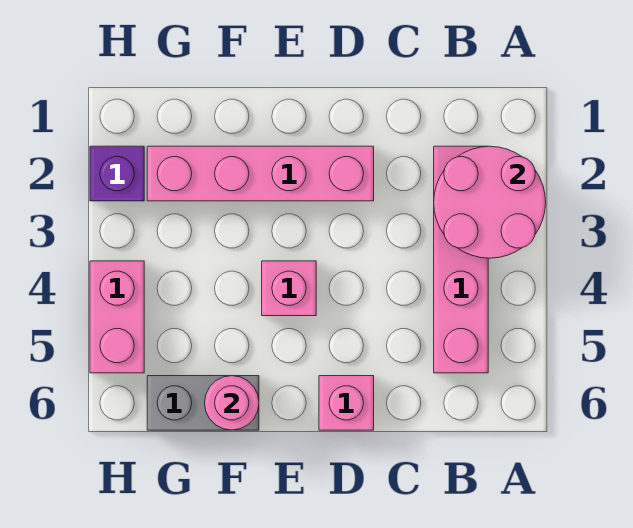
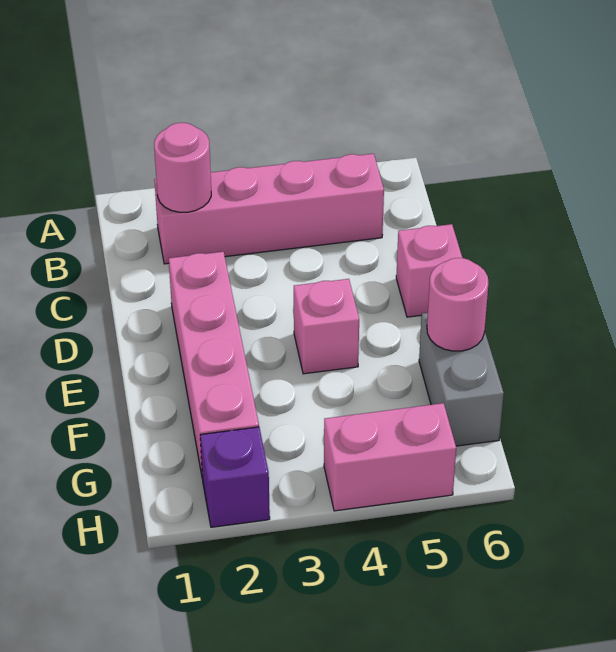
pink 2x2 round brick [434,146,546,258] -> pink 1x1 round brick [154,123,211,212]

